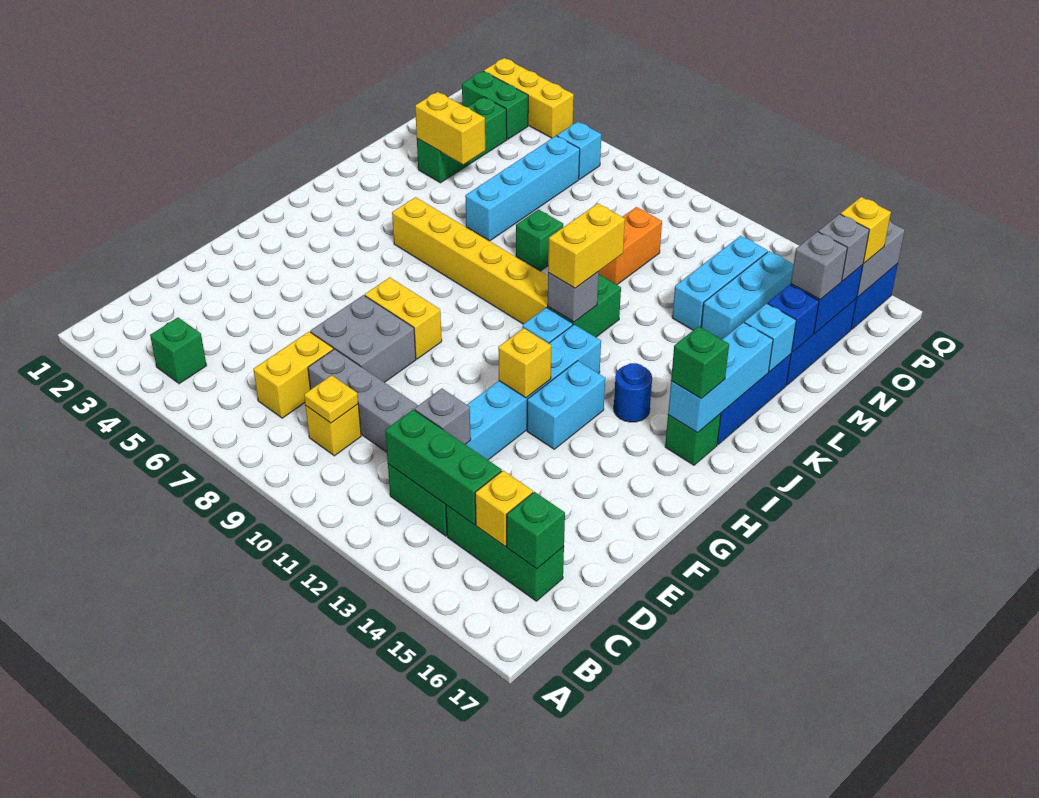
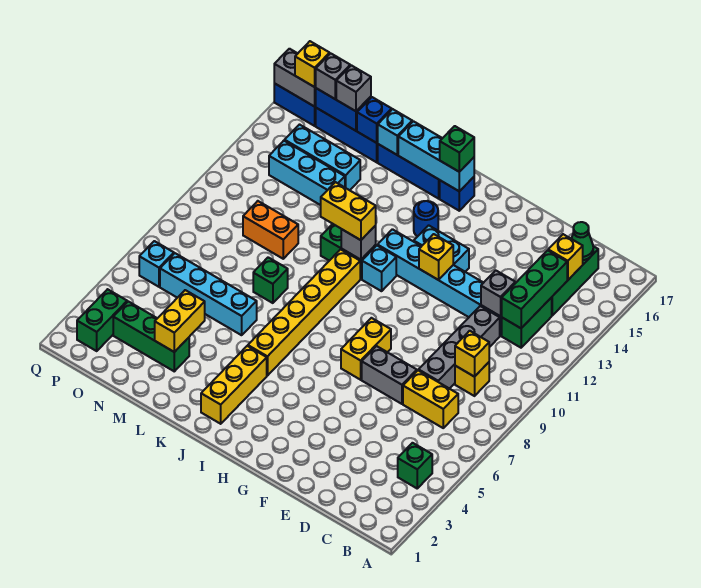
yellow 1x1 plate [304,375,358,423] -> yellow 1x1 brick [455,331,489,377]
green 1x1 brick [507,492,565,569] -> green 1x1 cone [571,222,593,260]
grey 2x2 brick [310,295,416,382] -> grey 1x2 brick [362,346,417,404]
green 1x1 brick [665,413,721,465] -> blue 1x1 brick [440,177,474,211]
yellow 1x3 brick [484,58,574,138] -> yellow 1x3 brick moved to [201,346,267,424]

